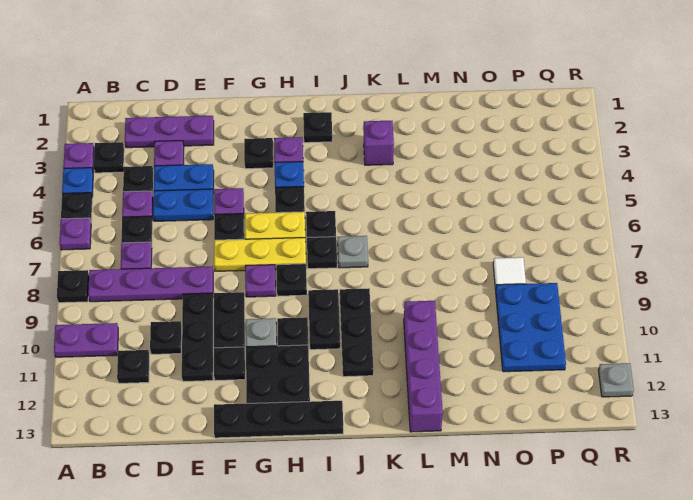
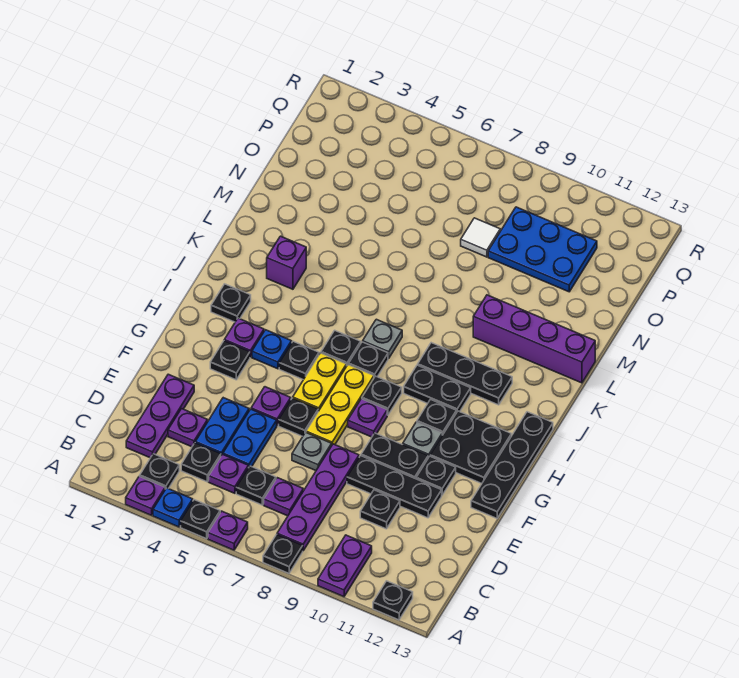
black 1x1 plate [117,350,149,383] -> black 1x1 plate moved to [373,581,413,620]
grey 1x1 plate [598,363,634,397] -> grey 1x1 plate moved to [292,432,332,471]

